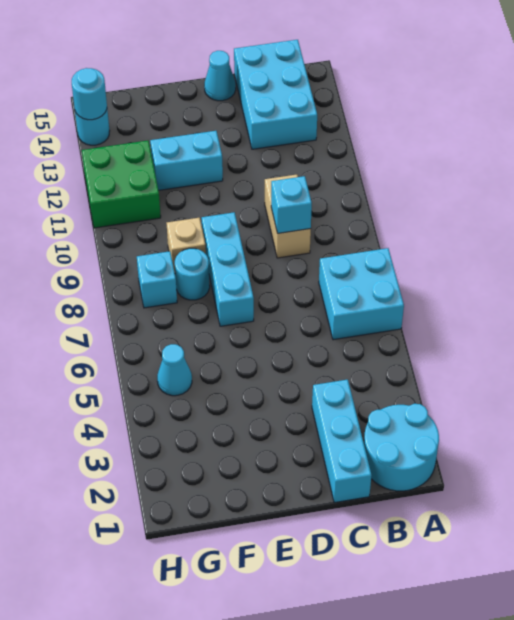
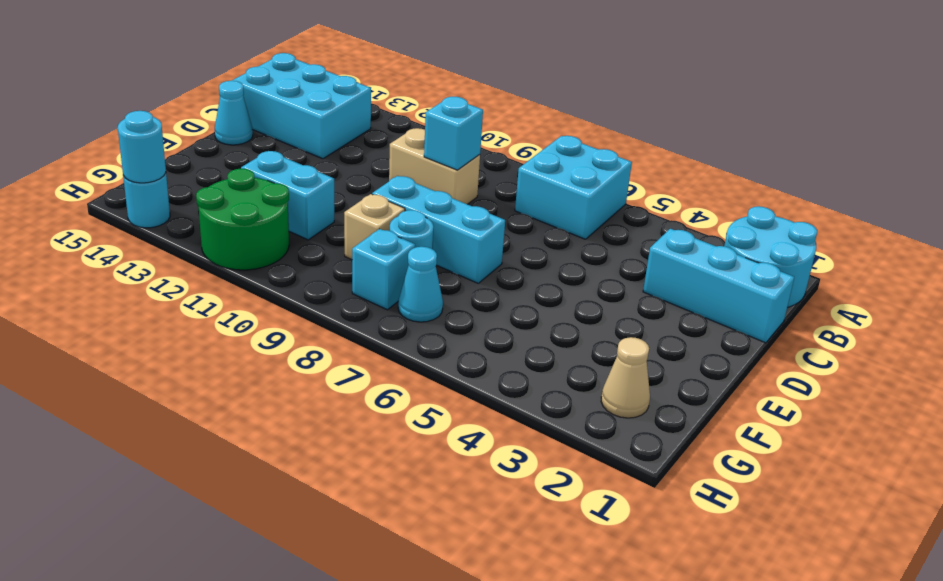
cyan 1x2 brick [150,131,223,190] -> cyan 1x2 brick turned to [241,151,334,240]
none -> tan 1x1 cone [601,337,650,418]
cyan 1x1 cone [157,344,192,396] -> cyan 1x1 cone moved to [398,247,443,322]
green 2x2 brick [82,141,161,228] -> green 2x2 round brick [196,169,289,270]

